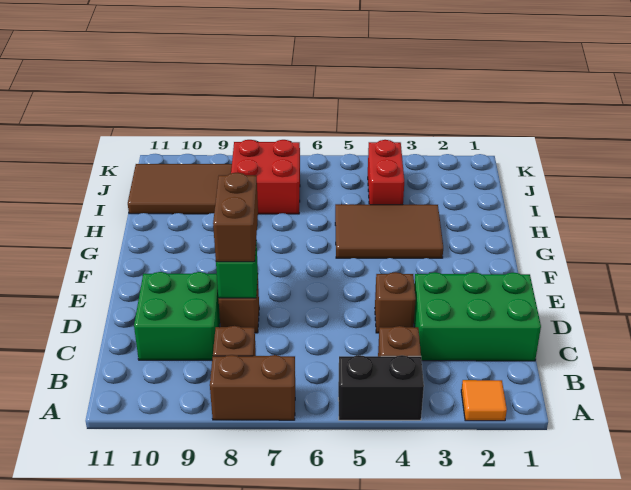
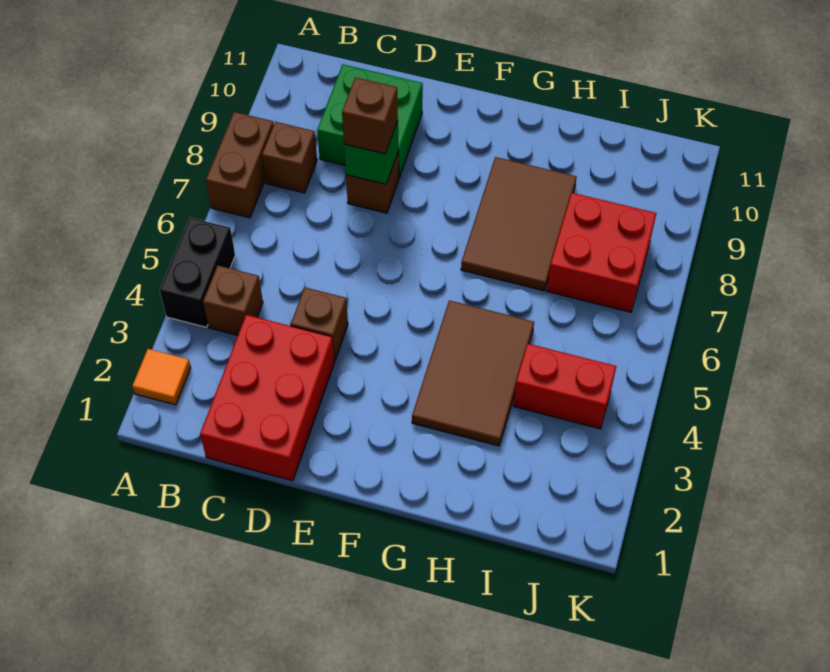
green 2x3 brick [414,272,541,361] -> red 2x3 brick [200,315,335,481]
brown 1x2 brick [213,173,258,262] -> brown 1x1 brick [342,77,398,154]
brown 2x3 tile [128,164,232,214] -> brown 2x3 tile moved to [461,157,577,291]

